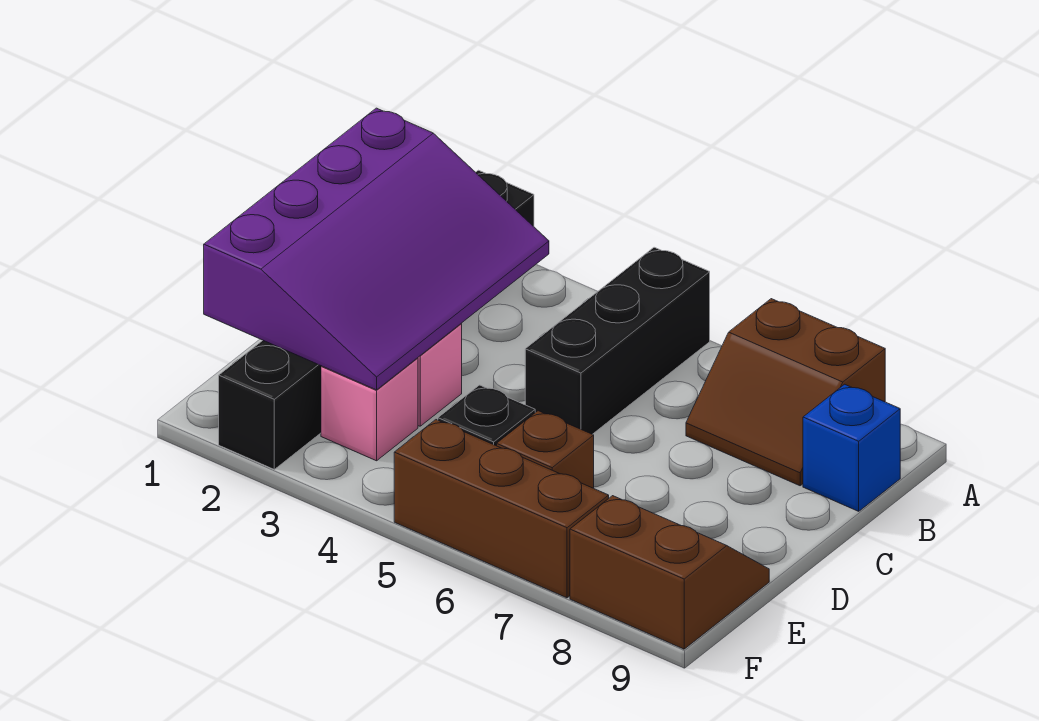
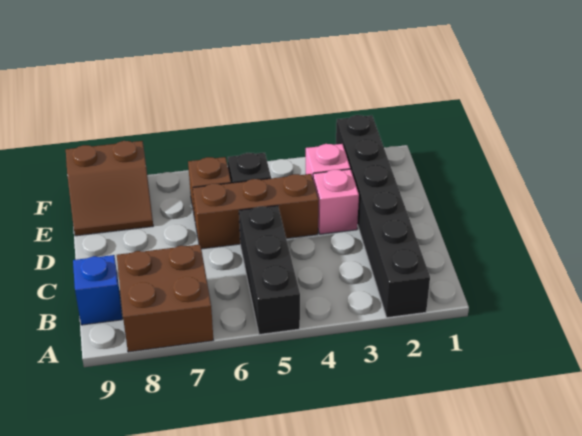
brown 2x2 slope [686,299,885,486] -> brown 2x2 brick [117,244,213,352]
purple 3x4 slope [204,108,549,390] -> none
brown 1x3 brick [394,420,609,598] -> brown 1x3 brick moved to [193,174,319,249]

